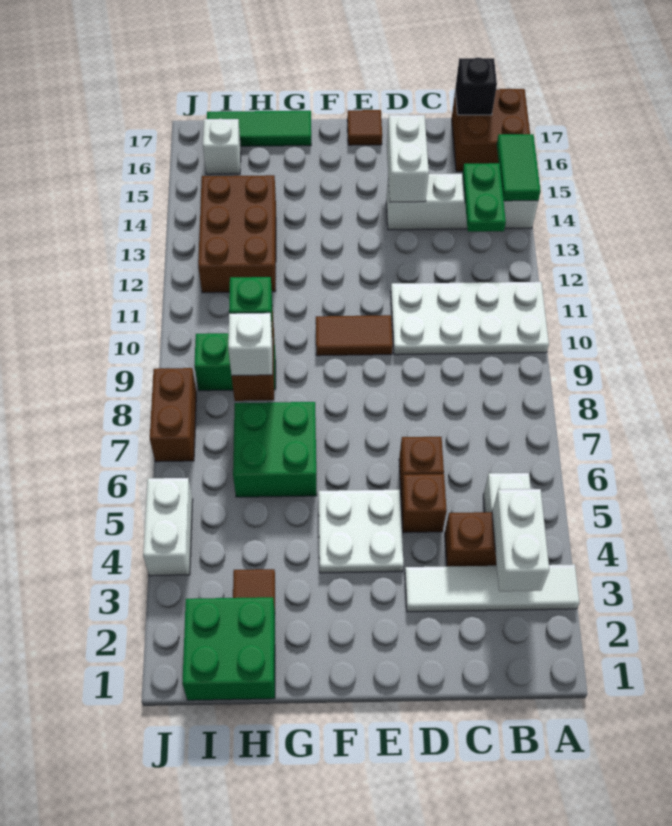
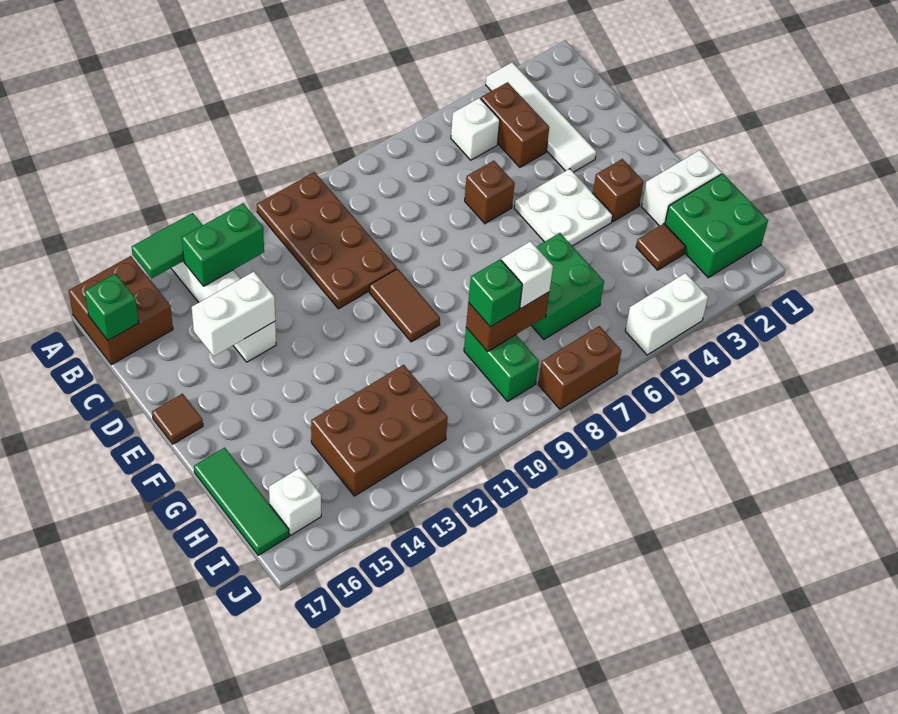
white 2x4 plate [391,282,549,355] -> brown 2x4 plate [257,172,397,309]
white 1x2 brick [492,489,549,591] -> white 1x2 brick moved to [641,150,722,226]
green 1x2 plate [463,163,506,232] -> green 1x2 brick [182,203,264,286]
black 1x1 brick [455,58,497,115] -> green 1x1 brick [85,274,138,340]
brown 1x1 brick [401,474,447,533] -> brown 1x1 brick moved to [593,159,644,222]

